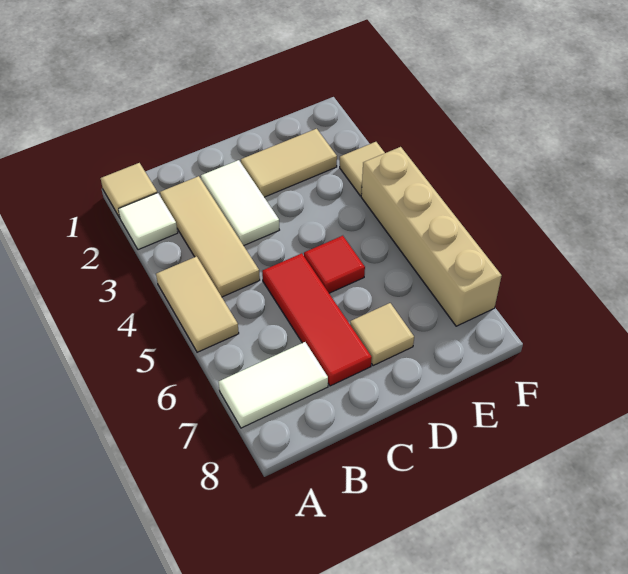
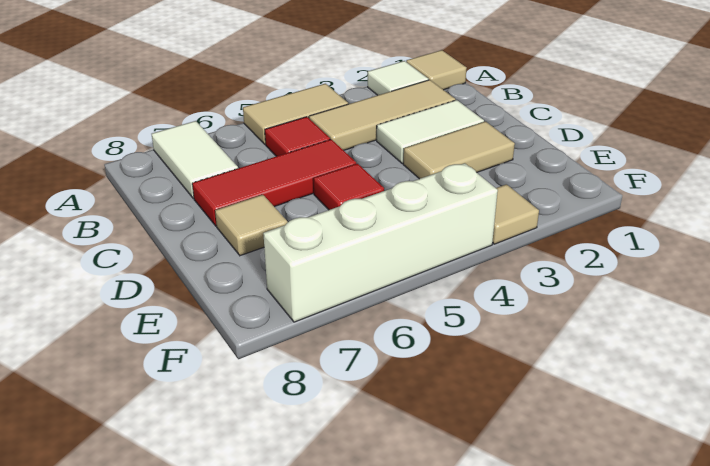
none -> red 1x1 tile [265,117,330,156]
tan 1x2 tile [241,129,337,197] -> tan 1x2 tile turned to [403,121,515,179]
tan 1x4 brick [361,147,502,326] -> white 1x4 brick [263,163,498,322]

